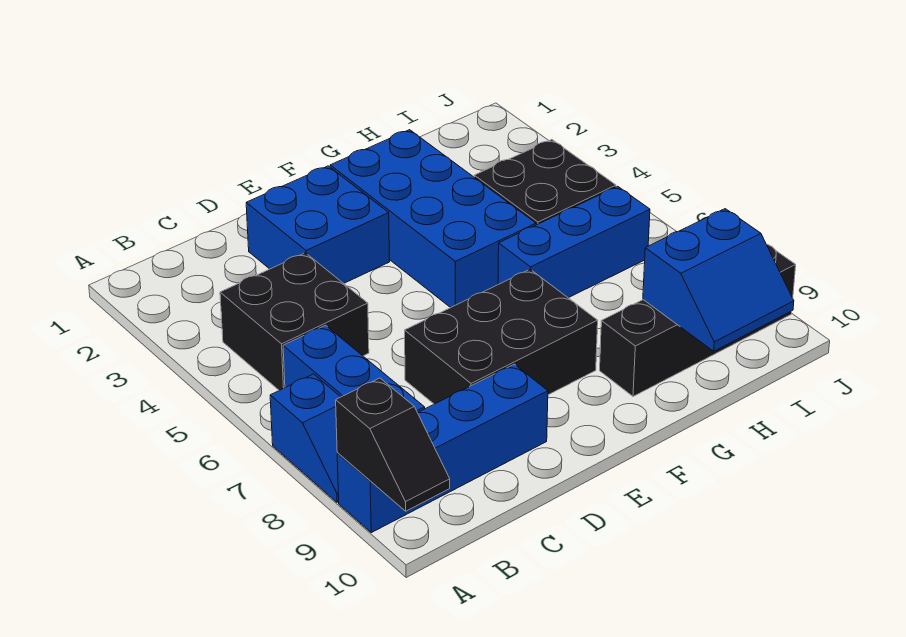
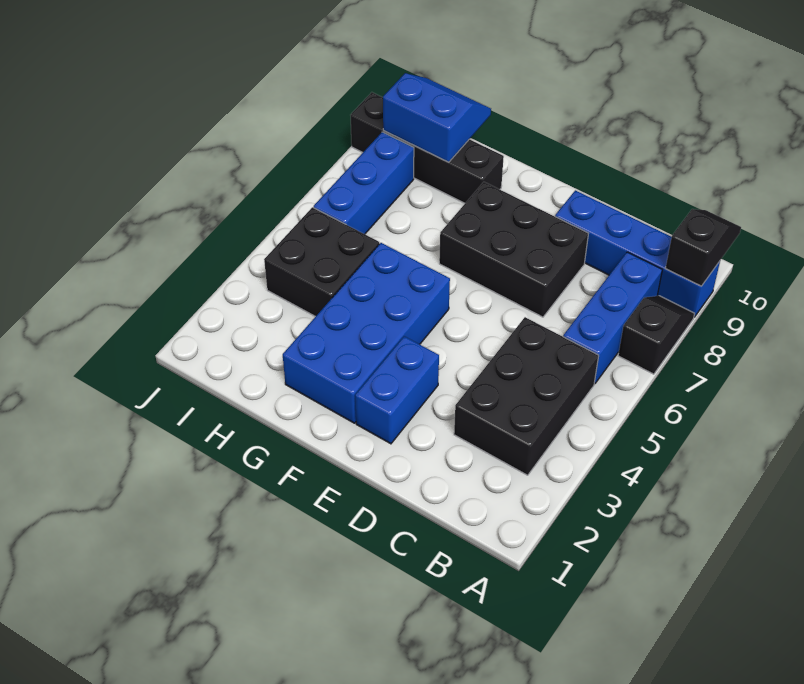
blue 1x2 slope [270,374,340,502] -> black 1x2 slope [618,296,695,374]
black 2x2 brick [220,253,369,390] -> black 2x3 brick [454,317,599,475]
blue 2x2 brick [246,166,390,283] -> blue 1x2 brick [355,336,439,444]
blue 1x3 brick [498,186,650,298] -> blue 1x3 brick turned to [314,132,414,234]

